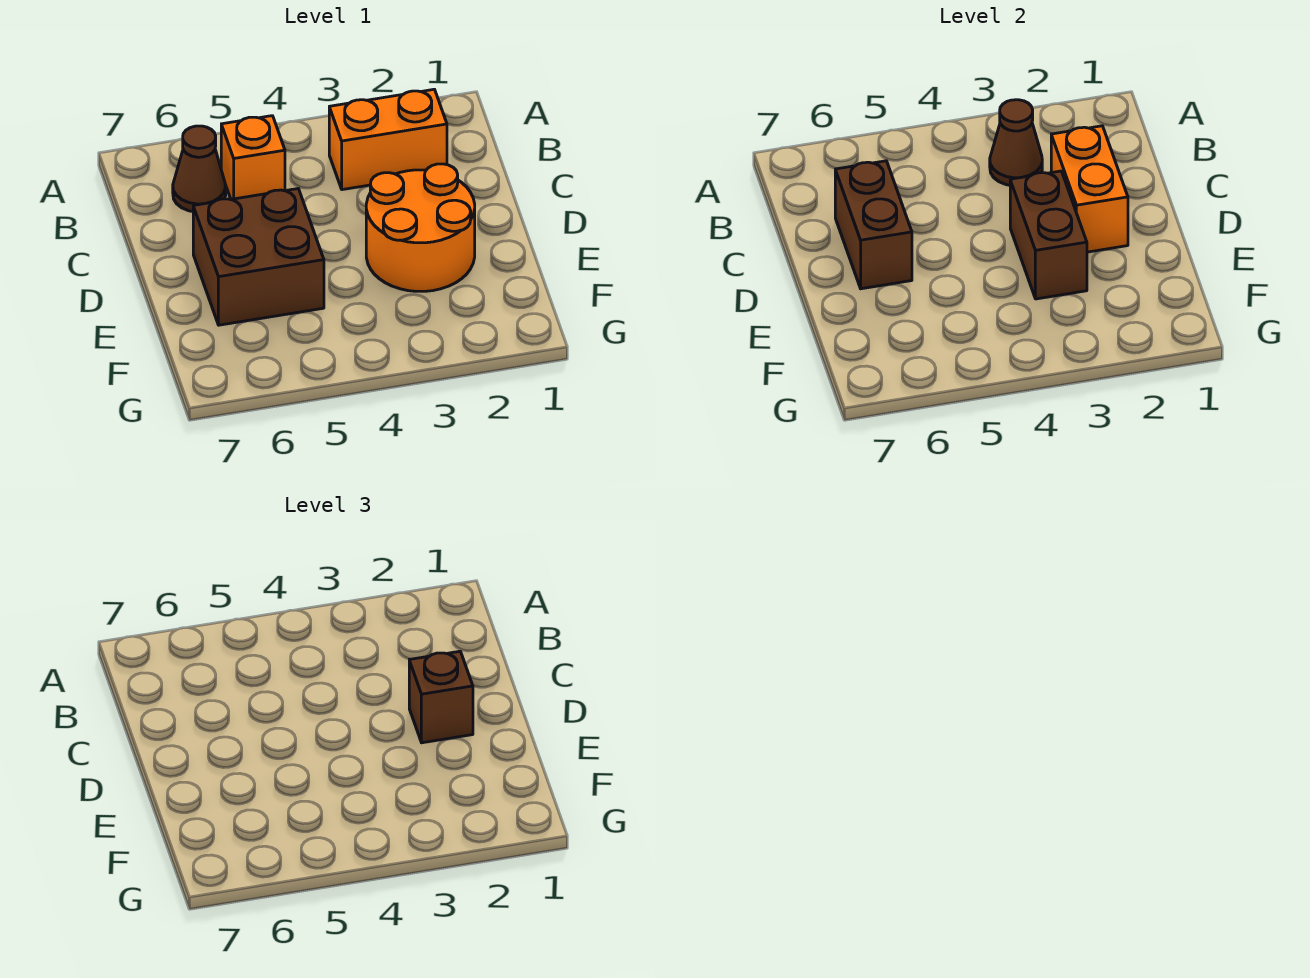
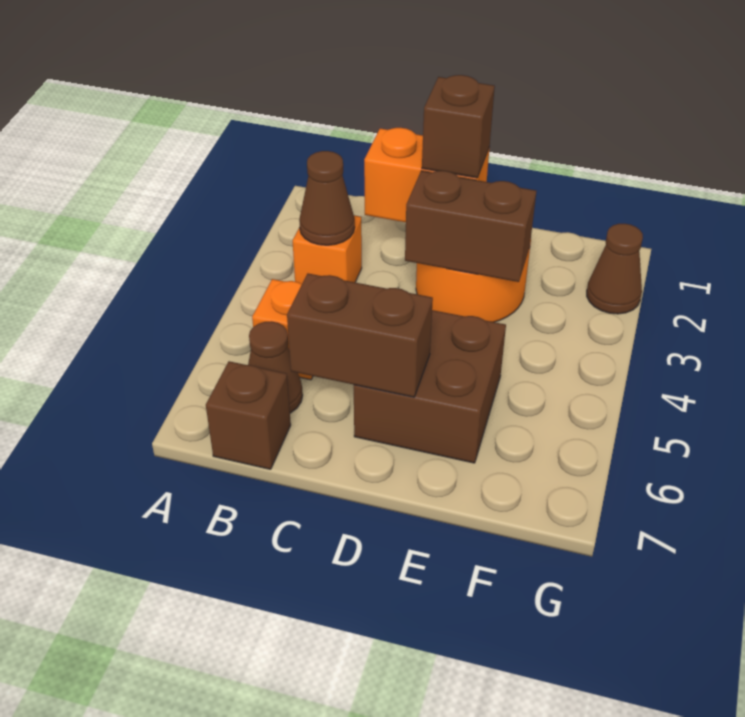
orange 1x2 brick [329,89,447,190] -> orange 1x1 brick [293,215,362,284]
none -> brown 1x1 brick [206,361,291,469]
none -> brown 1x1 cone [587,224,643,314]

